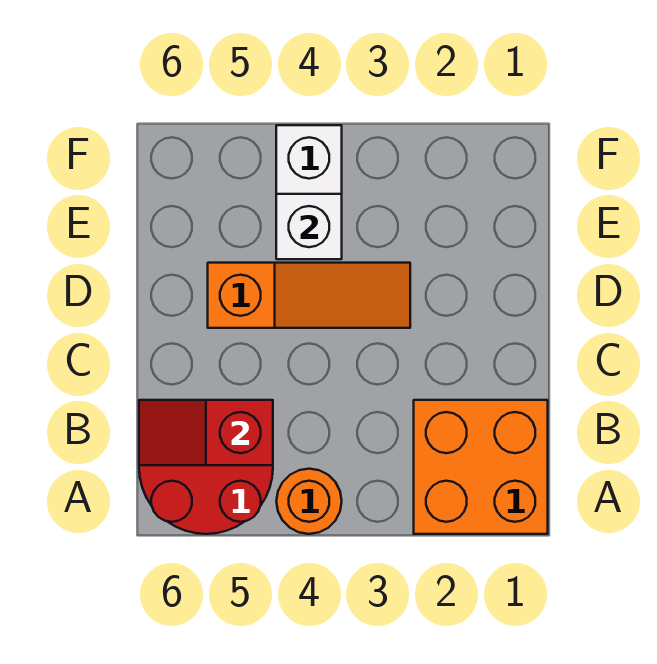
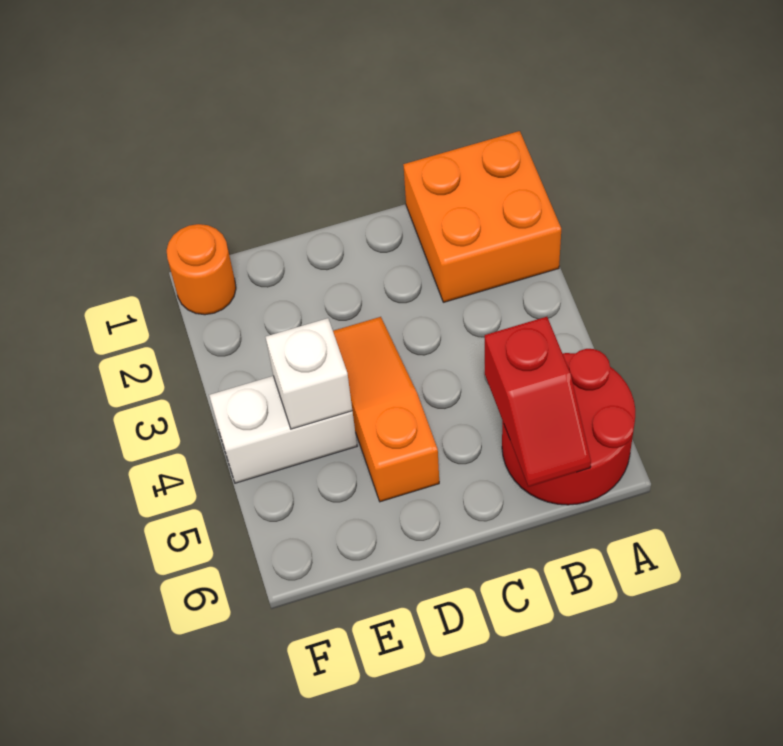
orange 1x1 round brick [276,469,342,534] -> orange 1x1 round brick moved to [167,224,236,315]

